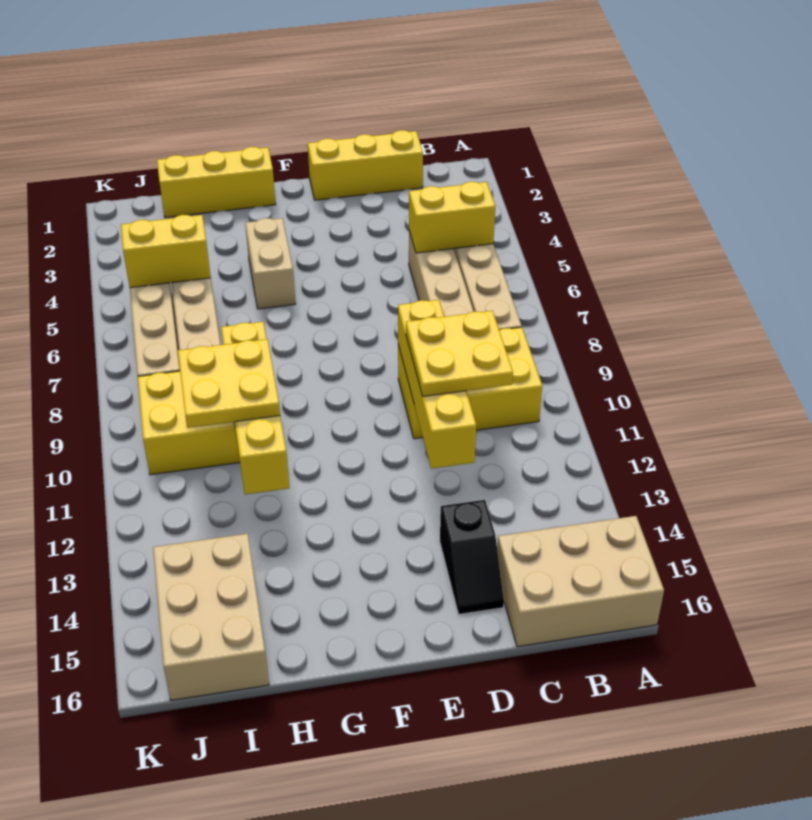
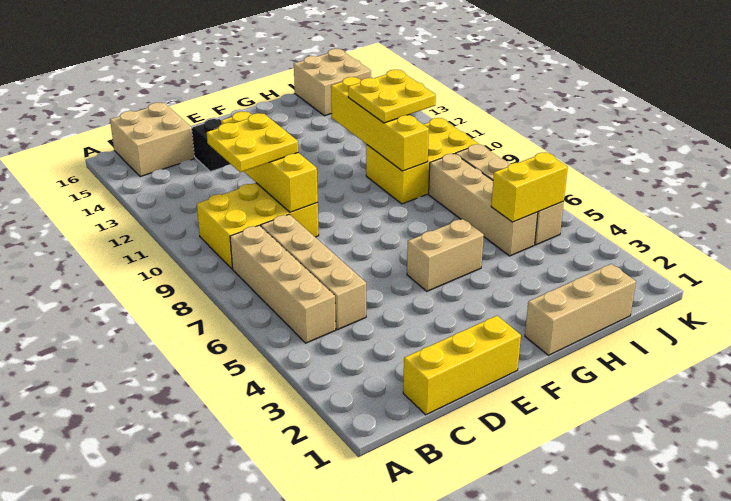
tan 2x3 brick [497,516,664,647] -> tan 2x2 brick [110,103,194,177]
yellow 1x2 brick [409,182,495,253] -> none
yellow 1x3 brick [157,147,276,218] -> tan 1x3 brick [525,264,636,355]
tan 1x2 brick [245,218,295,309] -> tan 1x2 brick turned to [407,219,484,291]
tan 2x3 brick [153,534,269,700] -> tan 2x2 brick [294,49,371,116]

